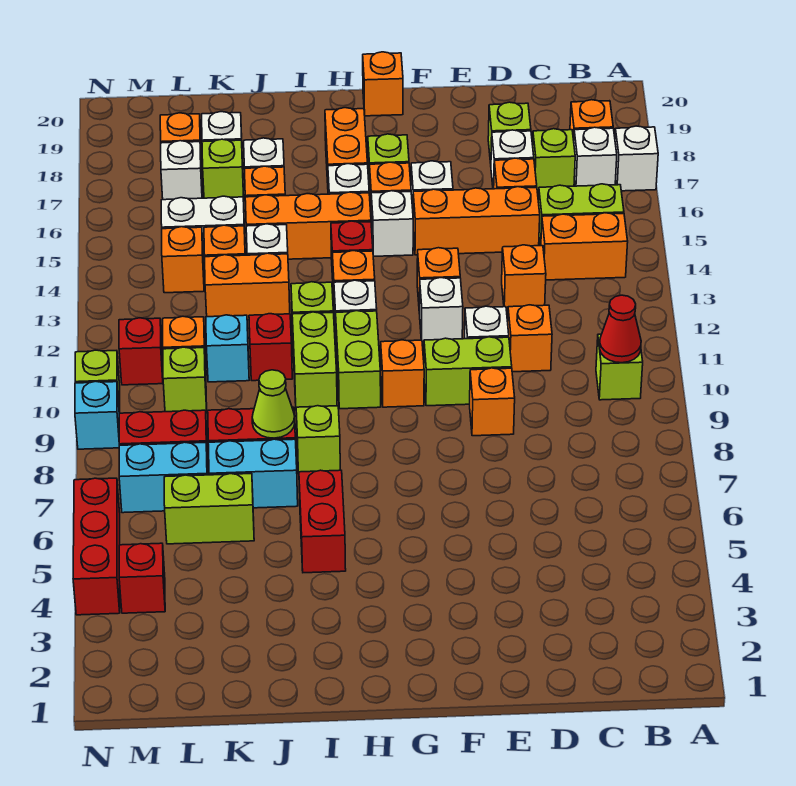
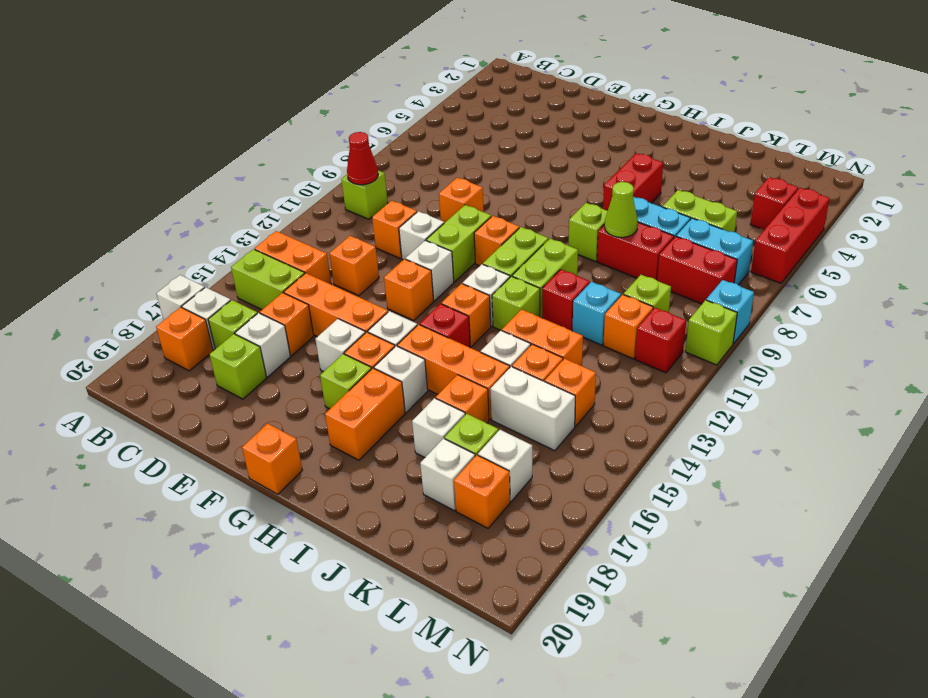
lime 1x2 brick [424,337,512,406] -> lime 1x2 brick turned to [426,205,491,282]

